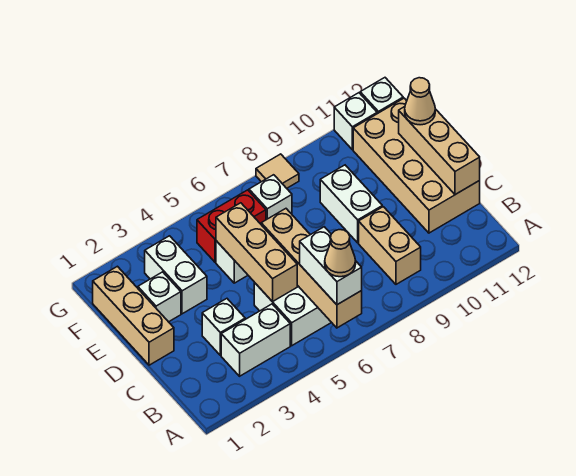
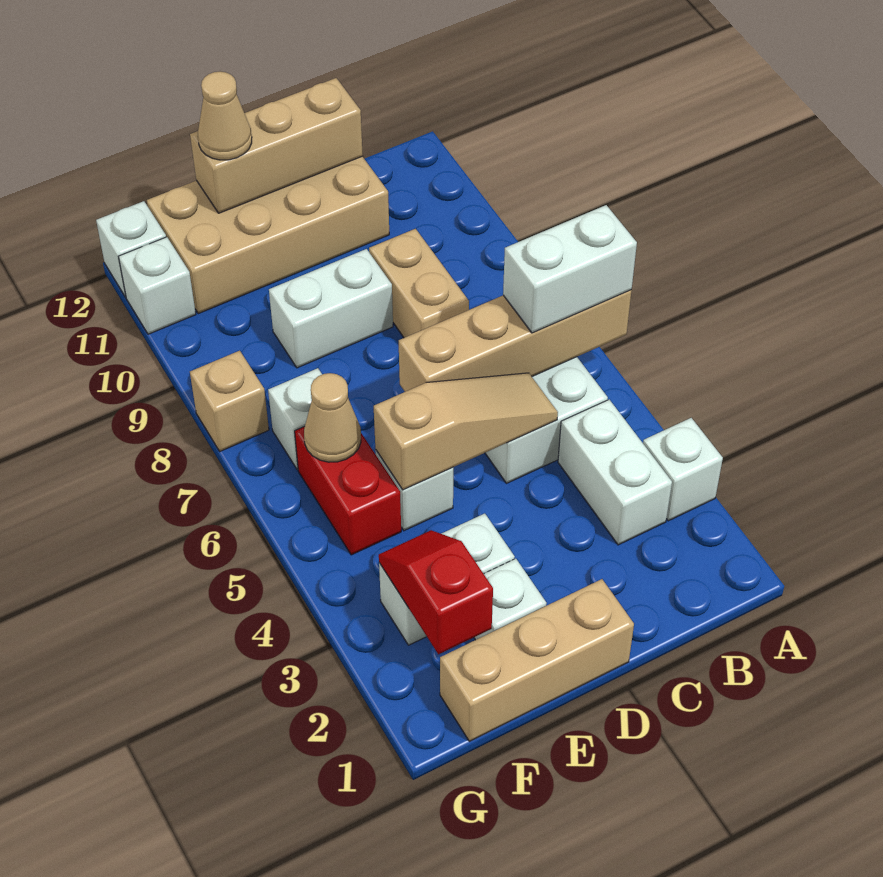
tan 1x1 cone [325,230,356,277] -> tan 1x1 cone moved to [304,373,361,462]
tan 1x2 brick [359,207,421,284] -> tan 1x2 brick turned to [369,229,469,338]
white 1x1 brick [202,299,245,355] -> white 1x1 brick moved to [643,418,723,521]
tan 1x3 brick [216,203,297,302] -> tan 1x3 slope [374,373,558,490]
none -> red 1x2 slope [379,530,493,654]
tan 1x1 tile [256,154,299,188] -> tan 1x1 brick [190,351,269,451]

